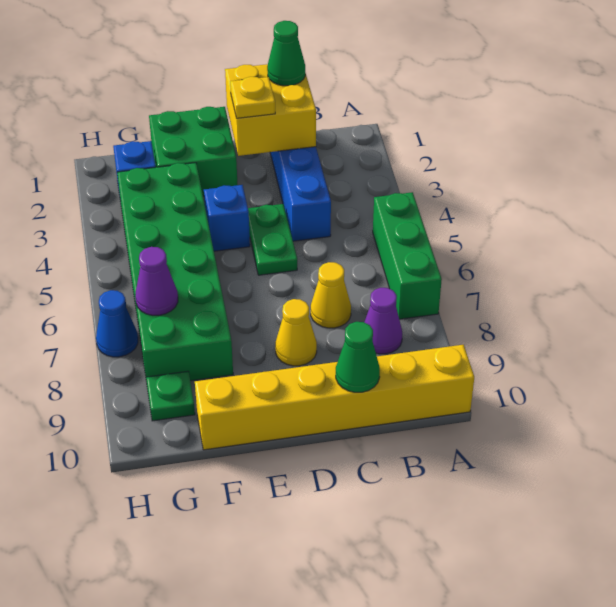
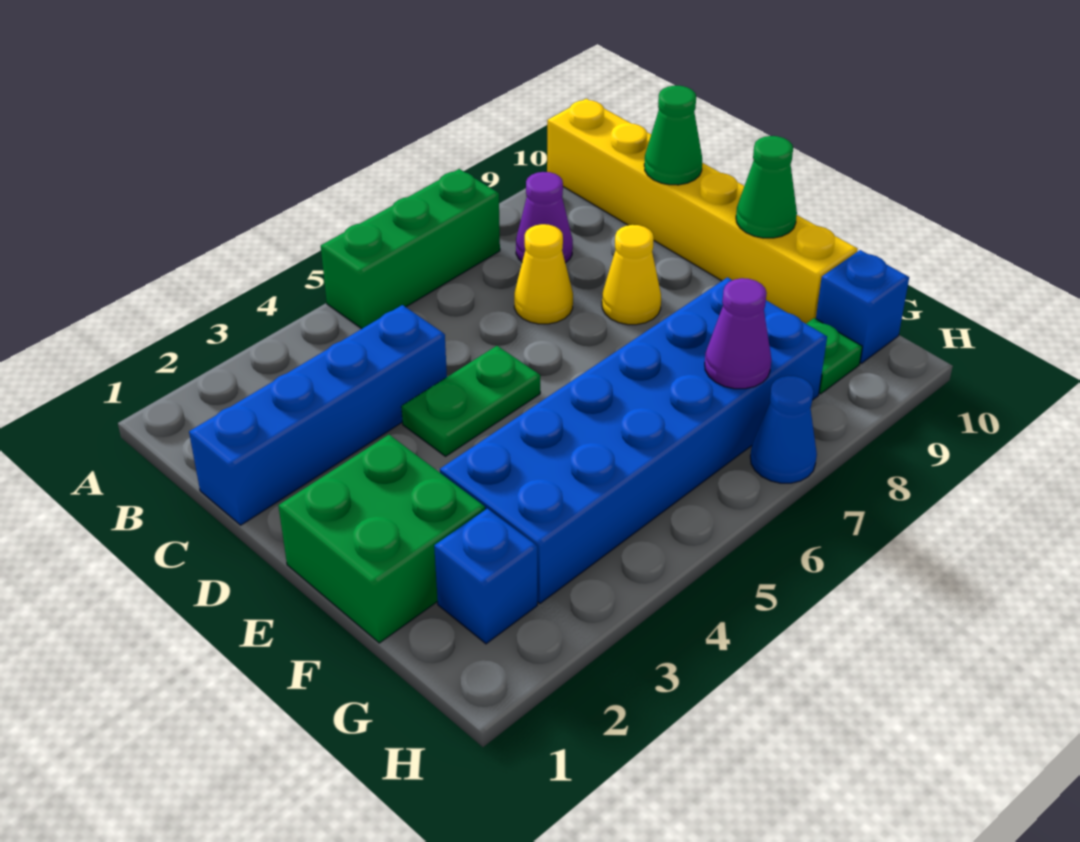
yellow 2x2 brick [225,64,316,156] -> none
green 1x1 cone [267,21,305,86] -> green 1x1 cone moved to [736,136,797,238]
yellow 1x1 plate [230,77,275,118] -> none
blue 1x1 brick [204,185,250,251] -> blue 1x1 brick moved to [816,250,909,363]
green 2x6 brick [117,163,233,382] -> blue 2x6 brick [440,278,827,603]

